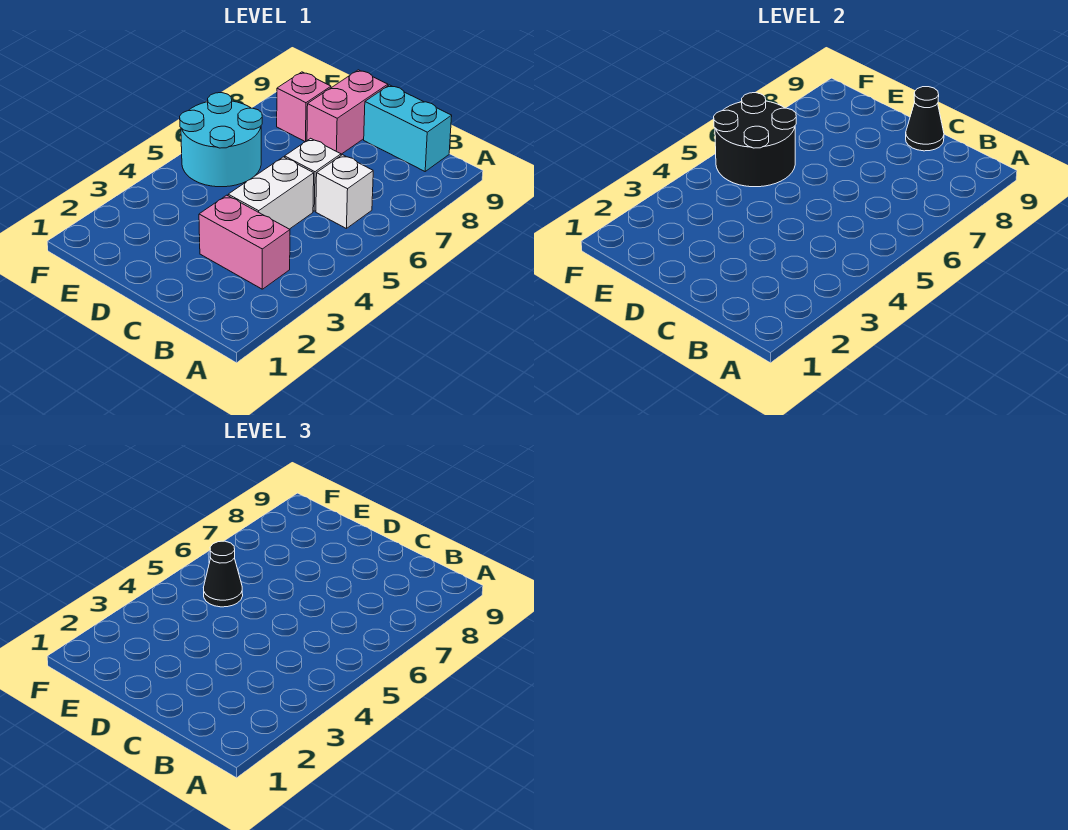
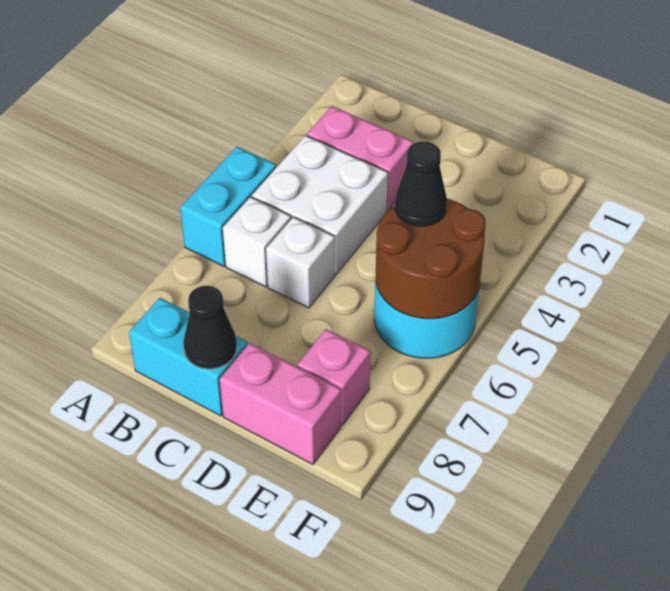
none -> cyan 1x2 brick [180,147,277,266]
white 1x2 brick [228,157,314,229] -> white 2x2 brick [252,135,388,274]
pink 1x2 brick [307,70,388,154] -> pink 1x2 brick turned to [220,343,341,464]
black 2x2 round brick [714,93,796,187] -> brown 2x2 round brick [376,199,486,319]

